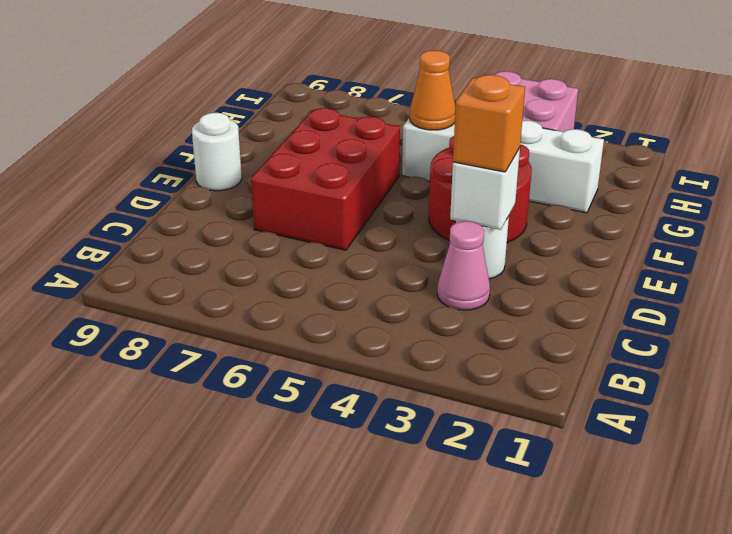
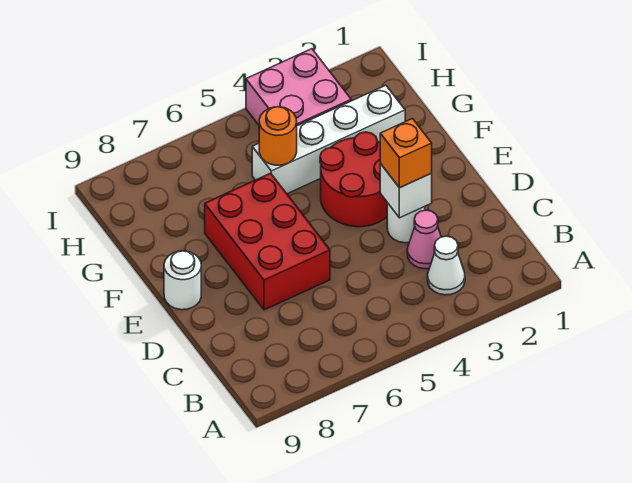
none -> white 1x1 cone [428,236,465,295]
orange 1x1 cone [410,50,456,130] -> orange 1x1 round brick [259,107,297,165]

